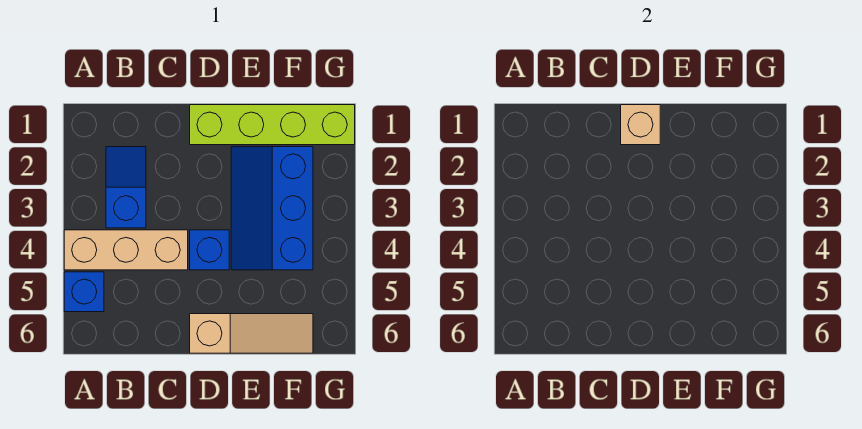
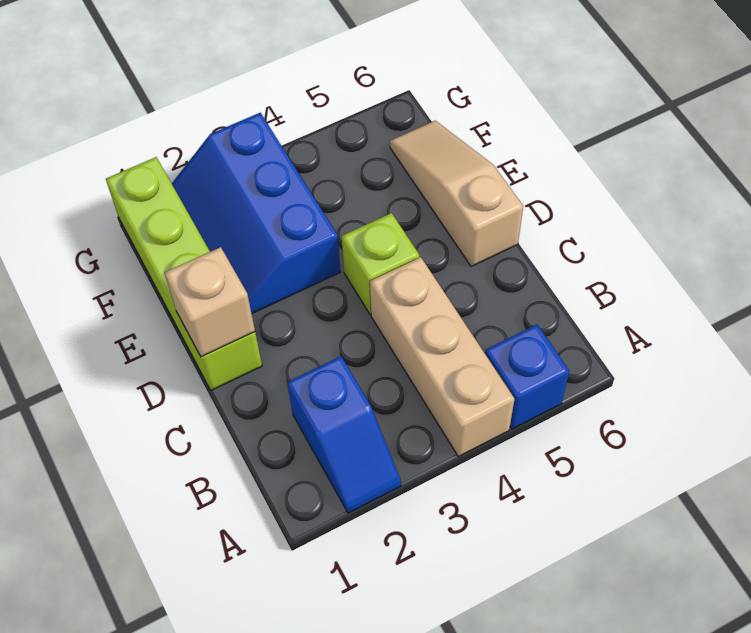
blue 1x2 slope [106,147,146,228] -> blue 1x2 slope turned to [287,356,401,513]
blue 1x1 brick [190,230,229,270] -> lime 1x1 brick [342,213,419,315]
blue 2x3 slope [231,147,313,270] -> blue 2x3 slope turned to [172,113,340,314]

